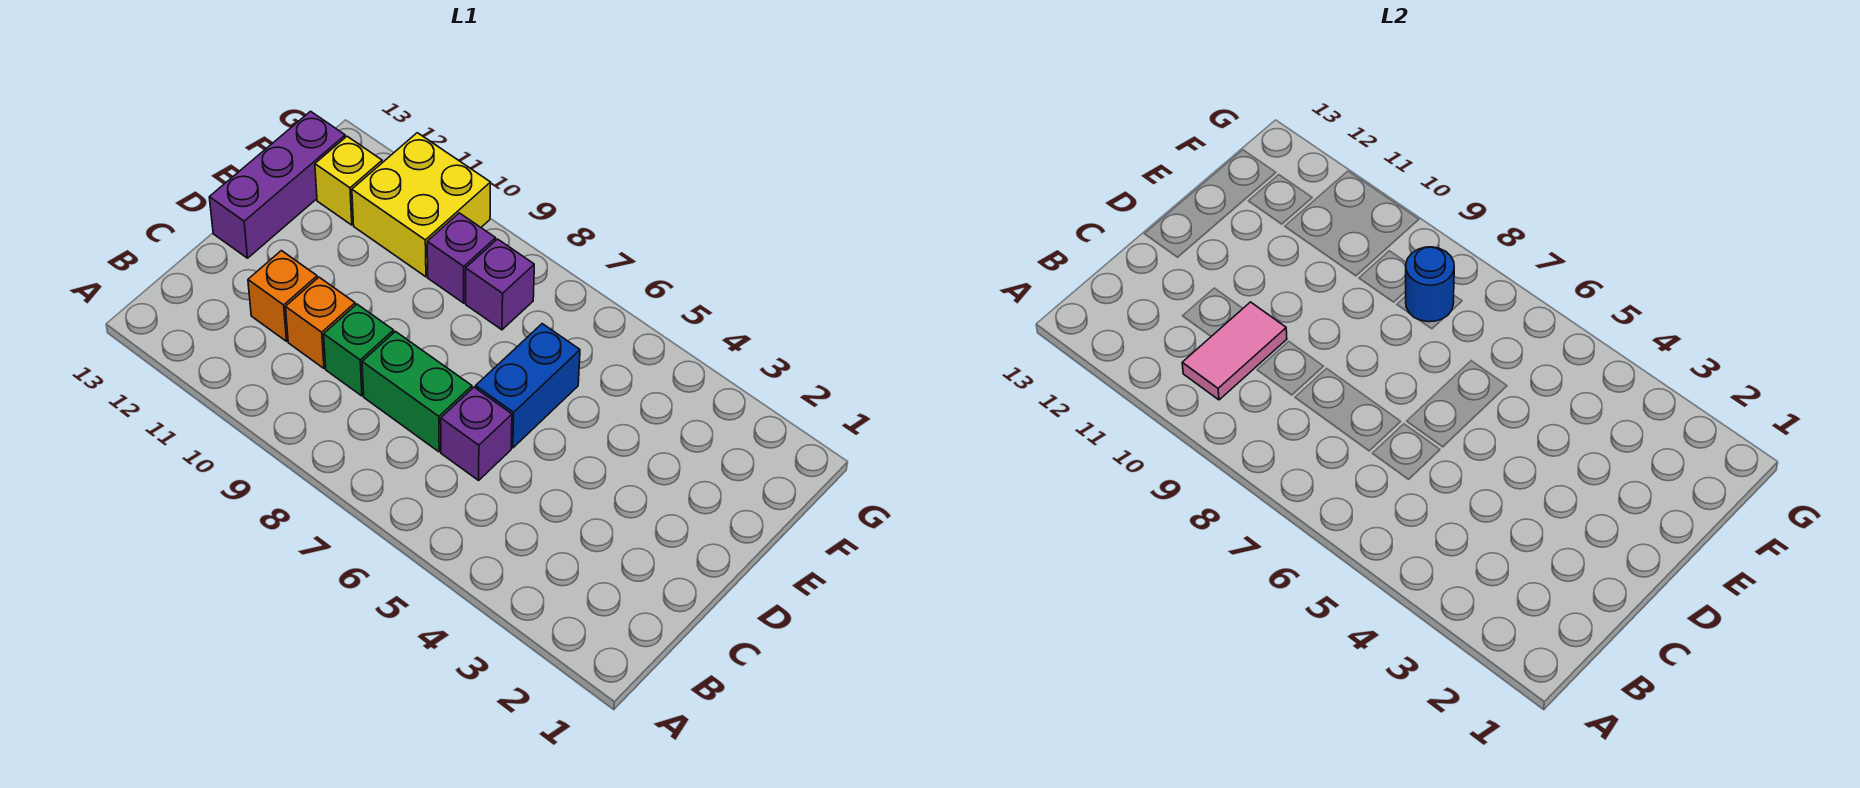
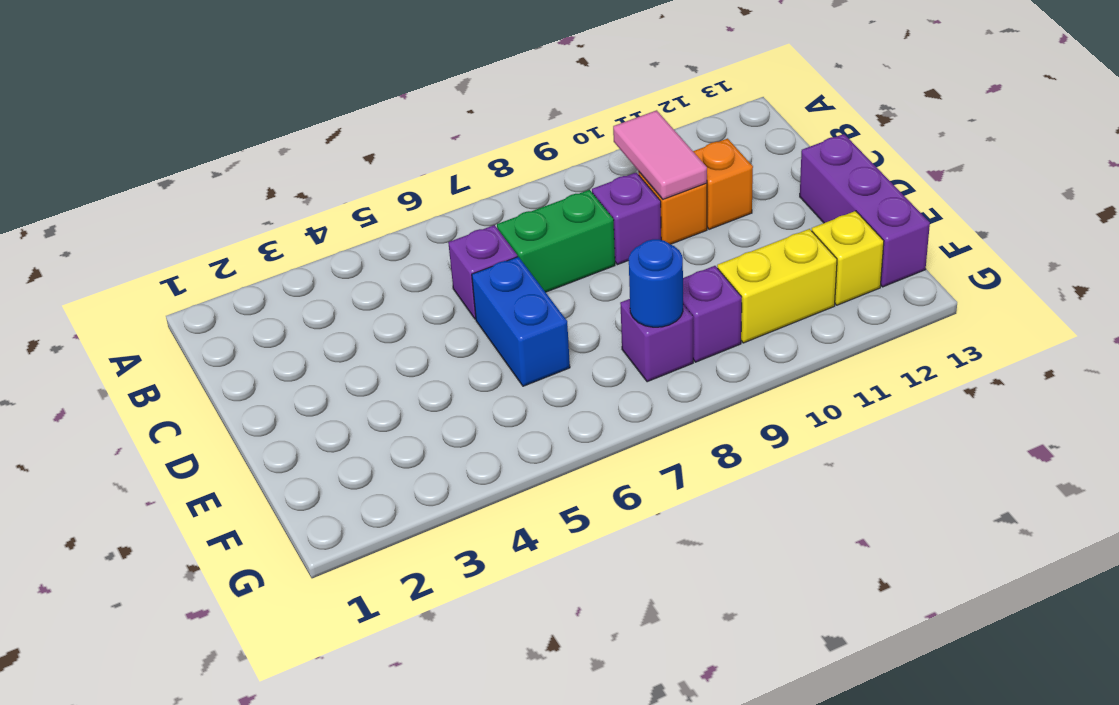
green 1x1 brick [324,304,394,396] -> purple 1x1 brick [592,173,661,265]
yellow 2x2 brick [352,133,491,277] -> yellow 1x2 brick [717,229,837,343]

